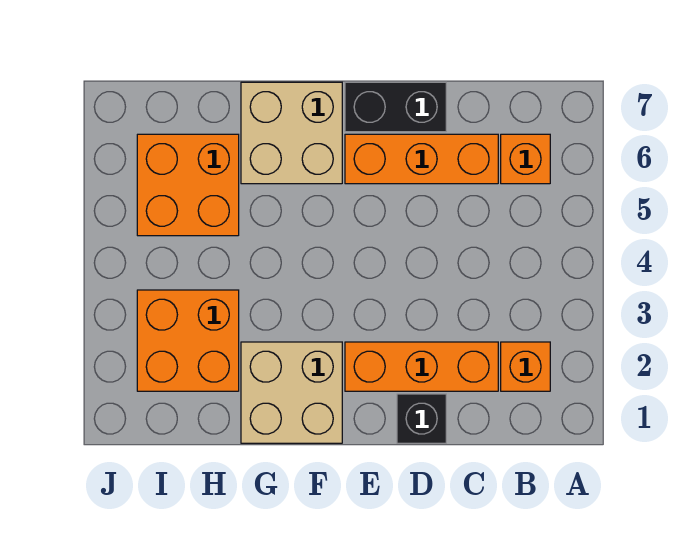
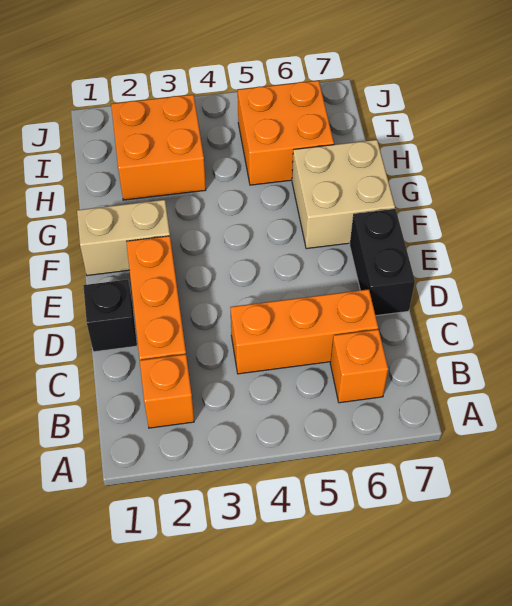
orange 1x3 brick [345,134,498,184] -> orange 1x3 brick turned to [230,289,378,374]
tan 2x2 brick [241,342,342,443] -> tan 1x2 brick [77,200,170,276]

